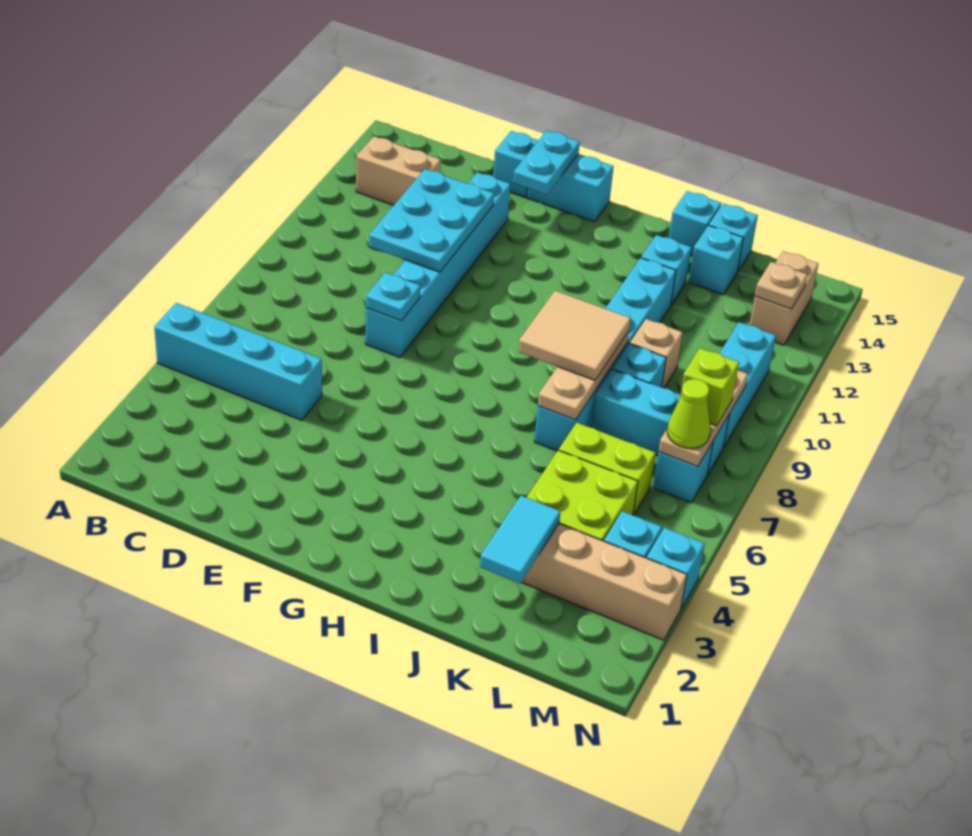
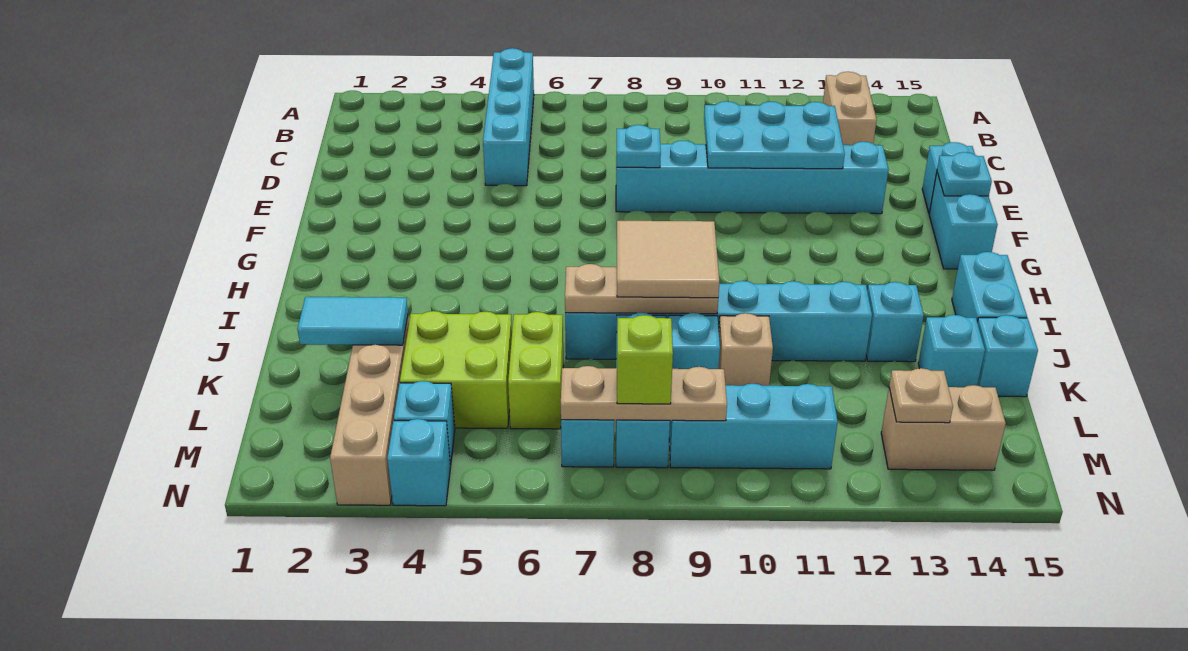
cyan 1x2 plate [513,130,580,195] -> cyan 1x1 plate [937,152,992,196]
cyan 1x1 brick [669,191,721,256] -> cyan 1x2 brick [952,252,1027,322]
lime 1x1 cone [667,379,711,448] -> none

